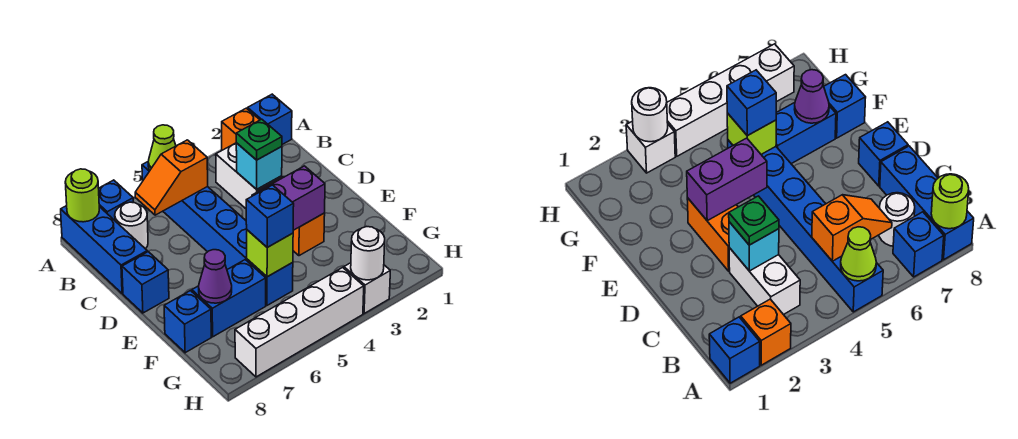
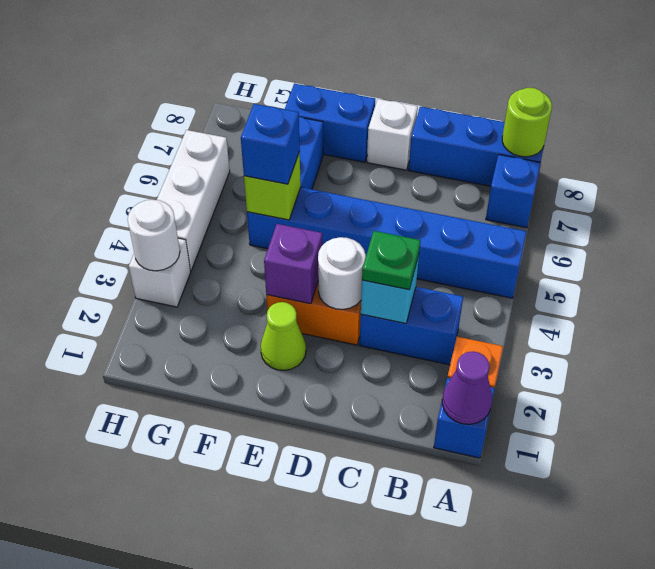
lime 1x1 cone [148,125,176,170] -> lime 1x1 cone moved to [261,302,306,370]
white 1x2 brick [216,143,282,209] -> blue 1x2 brick [360,287,463,365]
orange 1x2 slope [135,140,208,215] -> none
white 1x1 round brick [115,202,148,249] -> white 1x1 round brick moved to [318,237,366,309]
blue 1x1 brick [122,252,169,313] -> white 1x1 brick [367,99,418,170]
purple 1x2 brick [252,166,325,230] -> purple 1x1 brick [264,224,322,304]
purple 1x1 cone [199,250,232,303] -> purple 1x1 cone moved to [442,351,492,424]
blue 1x1 brick [164,291,211,353] -> blue 1x2 brick [285,84,375,162]
white 1x4 brick [235,267,364,377] -> white 1x3 brick [157,130,230,271]

